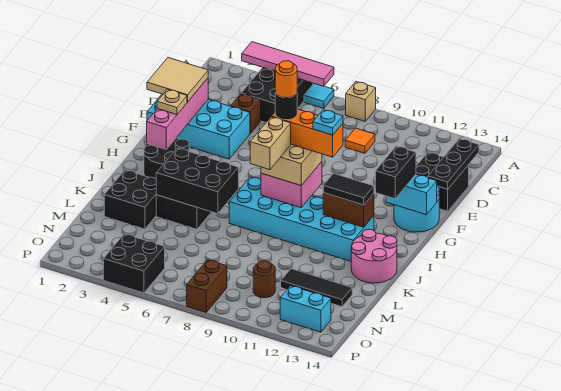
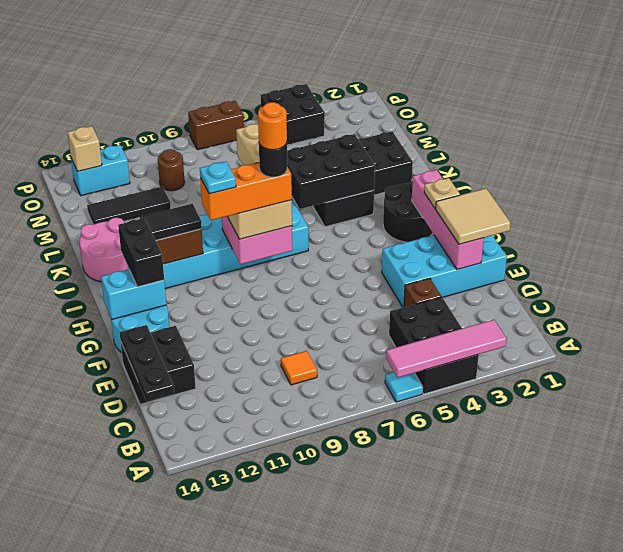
tan 1x1 brick [346,82,376,121] -> tan 1x1 brick moved to [68,126,102,172]
brown 1x2 brick [187,260,227,312] -> brown 1x2 brick turned to [188,101,244,150]

